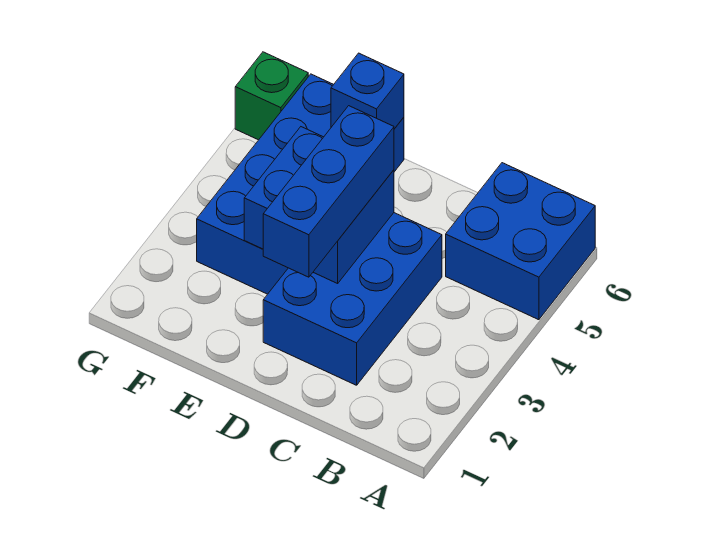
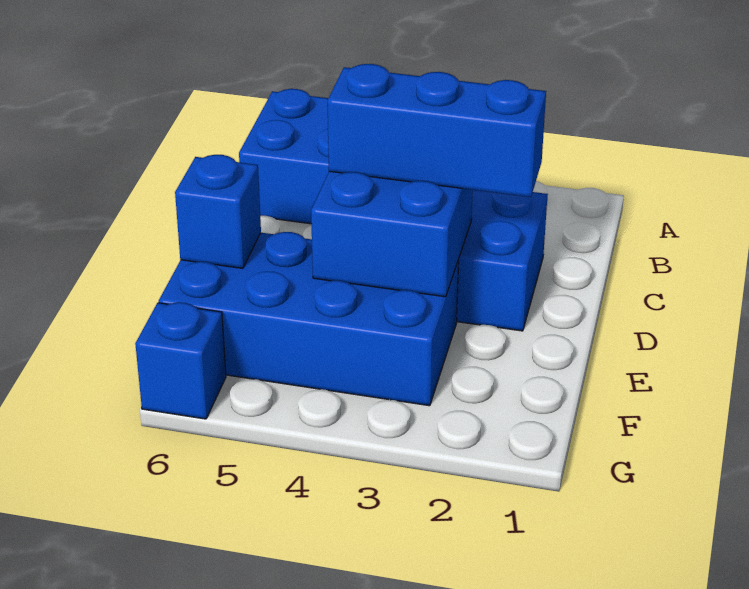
green 1x1 brick [235,52,308,140] -> blue 1x1 brick [135,302,226,419]

